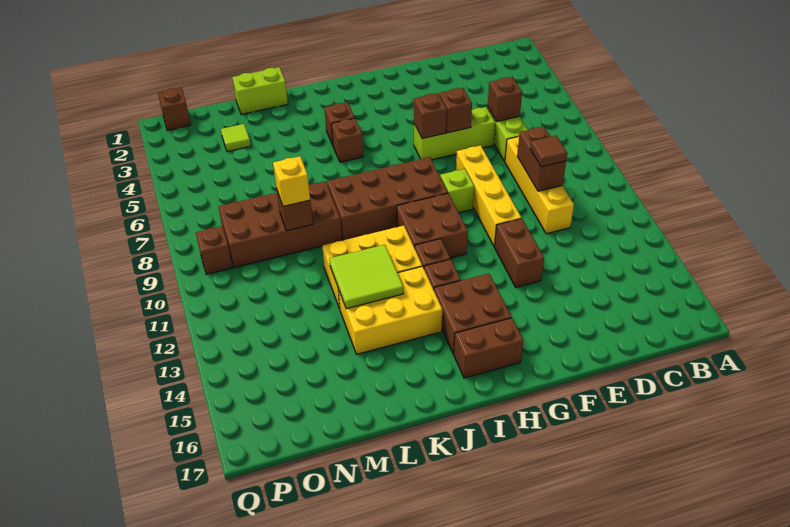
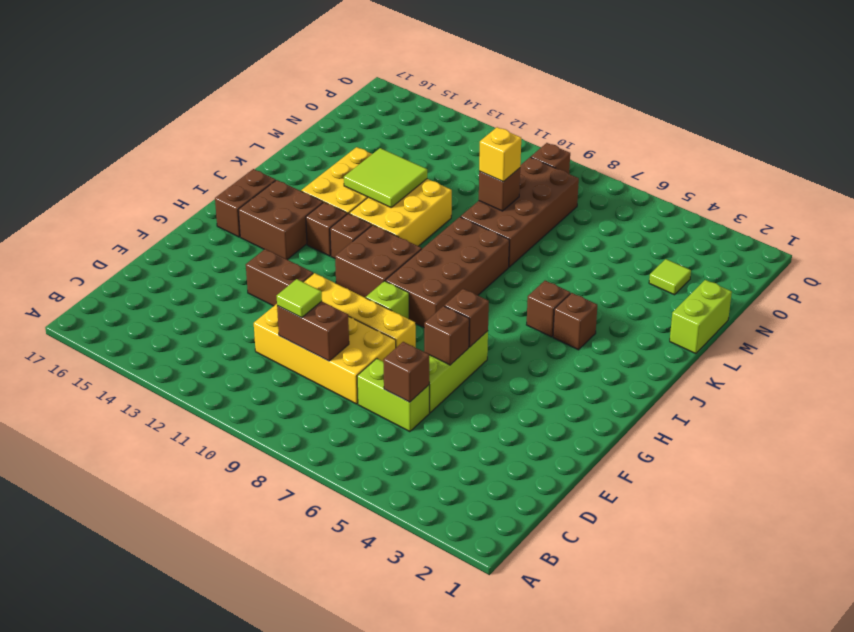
yellow 1x4 brick [505,136,574,234] -> yellow 2x4 brick [254,304,396,404]
brown 1x1 tile [530,135,567,167] -> lime 1x1 tile [277,279,322,318]
brown 1x1 brick [158,88,191,130] -> none

